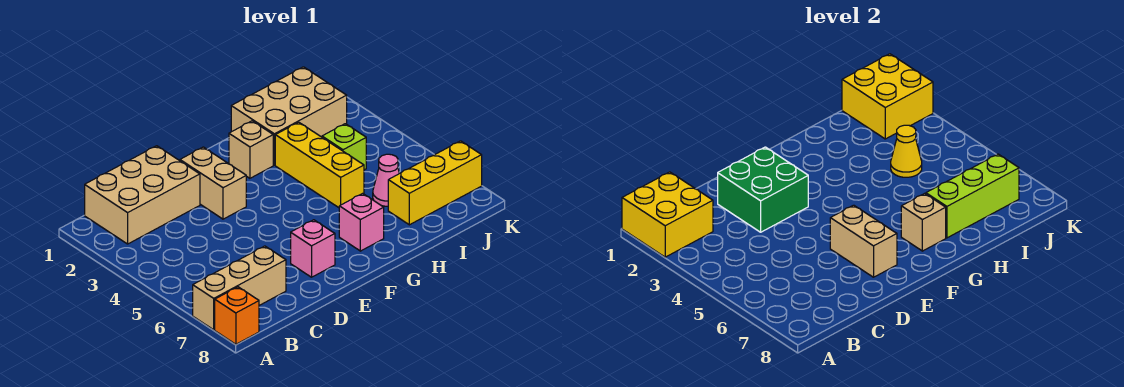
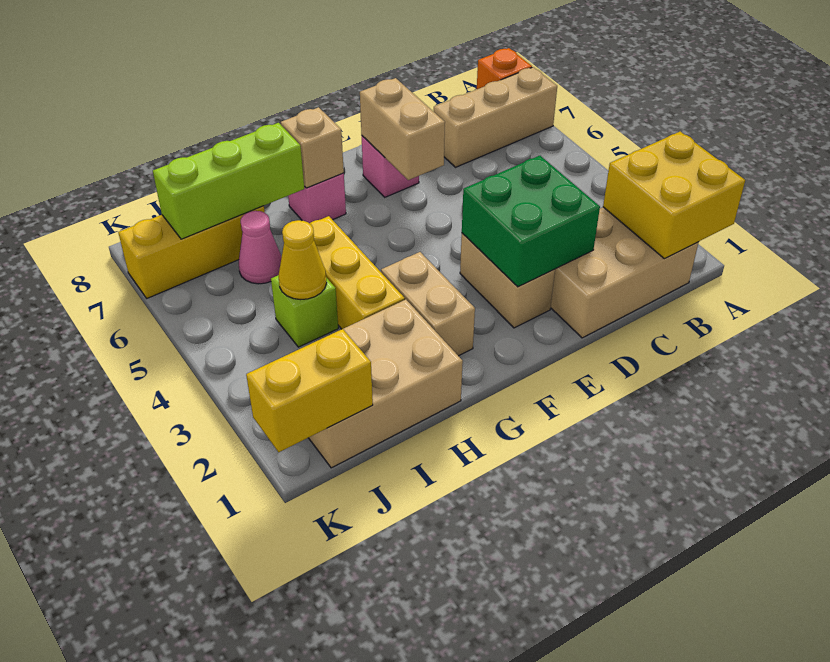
tan 1x1 brick [229,121,273,178] -> tan 1x2 brick [381,252,475,356]
yellow 2x2 brick [842,54,933,139] -> yellow 1x2 brick [246,329,373,452]

